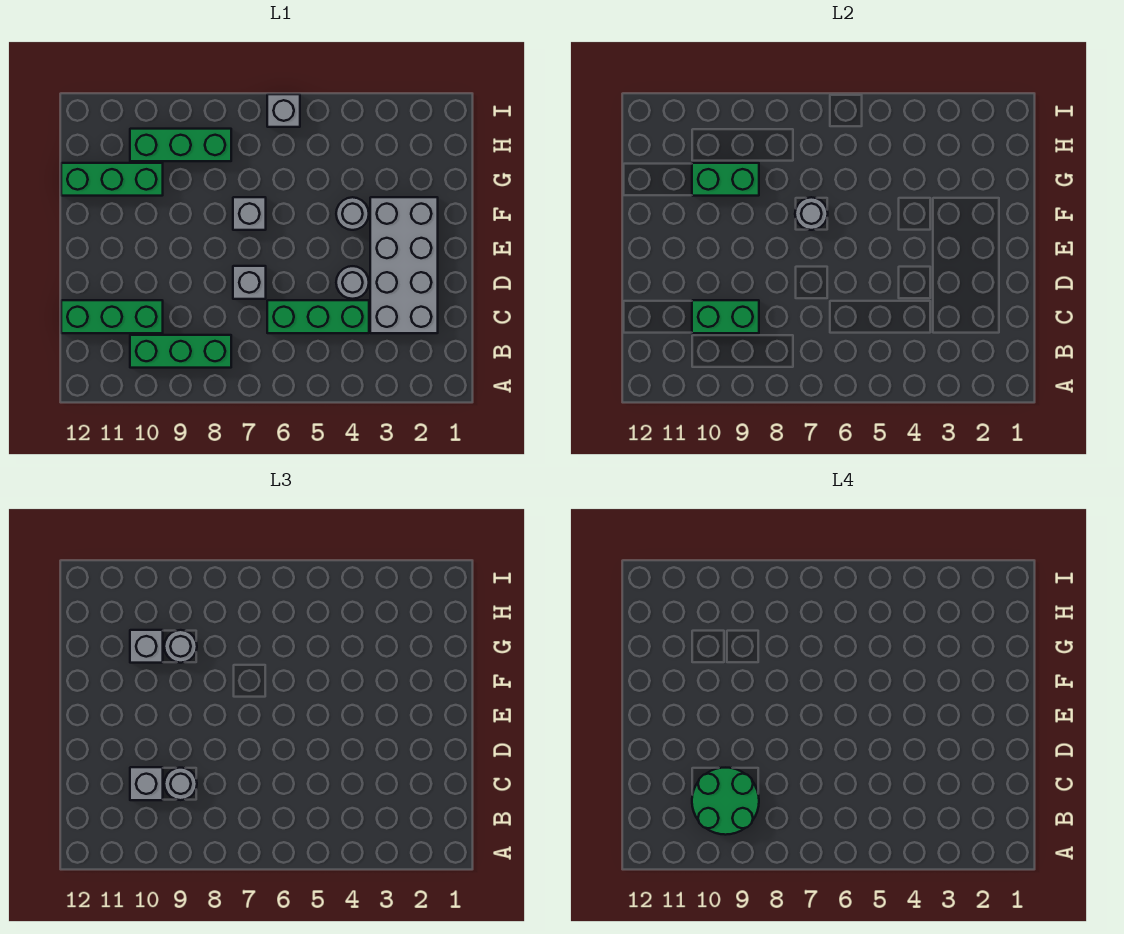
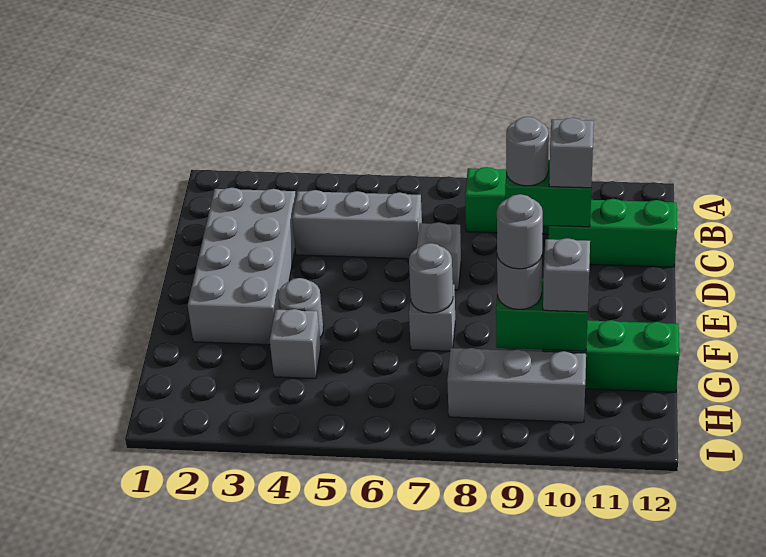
green 2x2 round brick [692,768,759,835] -> none
green 1x3 brick [267,300,369,333] -> grey 1x3 brick [292,190,422,259]
grey 1x1 round brick [336,266,369,299] -> grey 1x1 round brick moved to [497,194,543,269]
green 1x3 brick [130,129,231,161] -> grey 1x3 brick [447,348,586,422]
grey 1x1 brick [267,94,300,127] -> grey 1x1 brick moved to [270,309,321,378]

